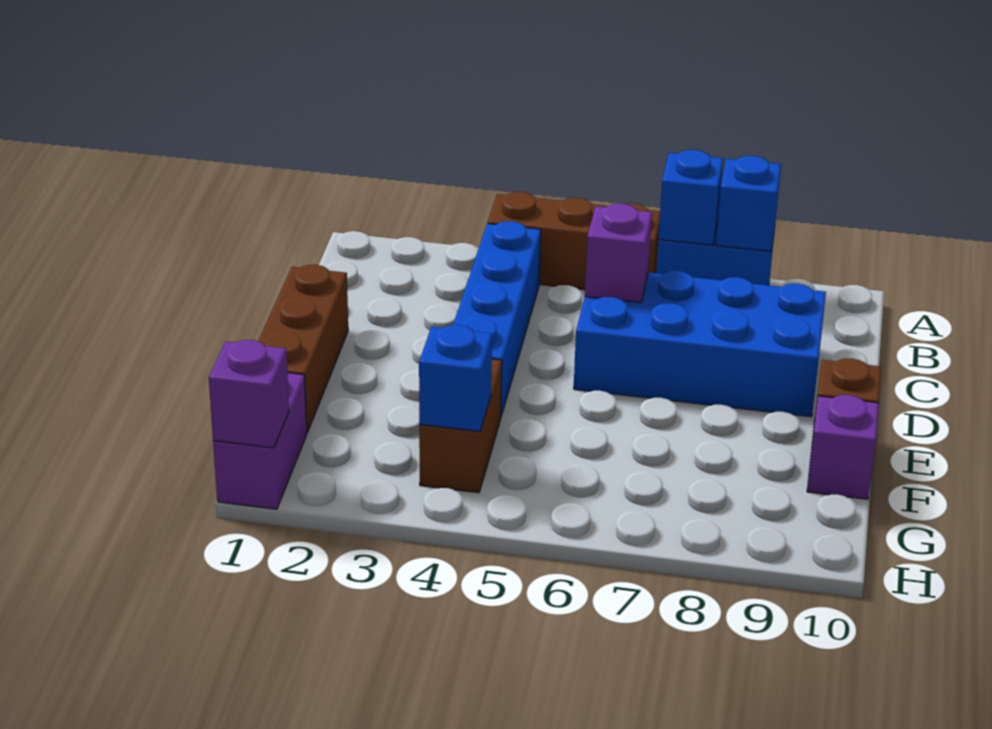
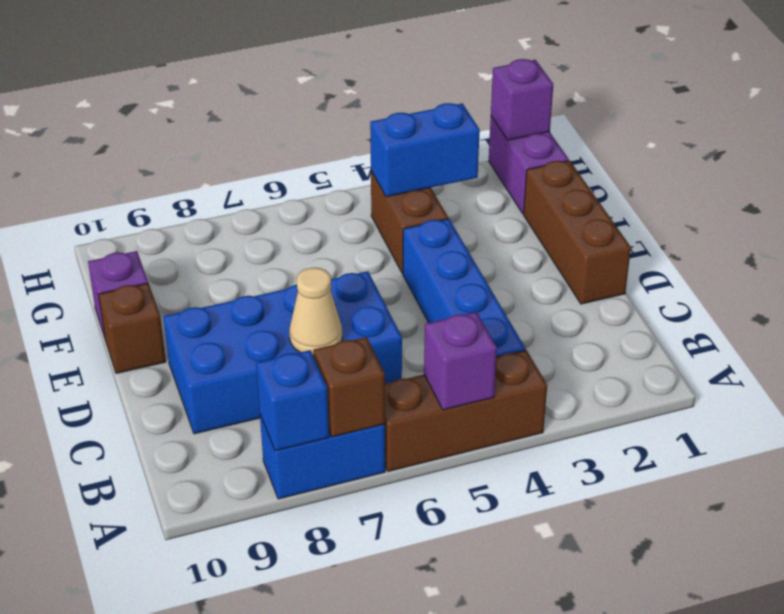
blue 1x1 brick [658,150,723,245] -> brown 1x1 brick [313,337,385,437]
purple 1x1 brick [585,204,652,303] -> purple 1x1 brick moved to [424,312,497,410]
none -> tan 1x1 cone [289,268,342,355]
blue 1x1 brick [419,325,492,432] -> blue 1x2 brick [370,103,480,197]

